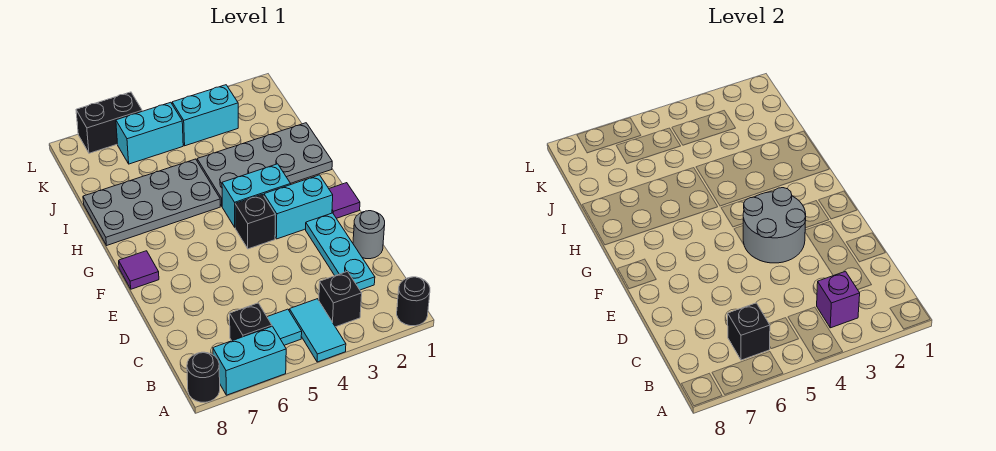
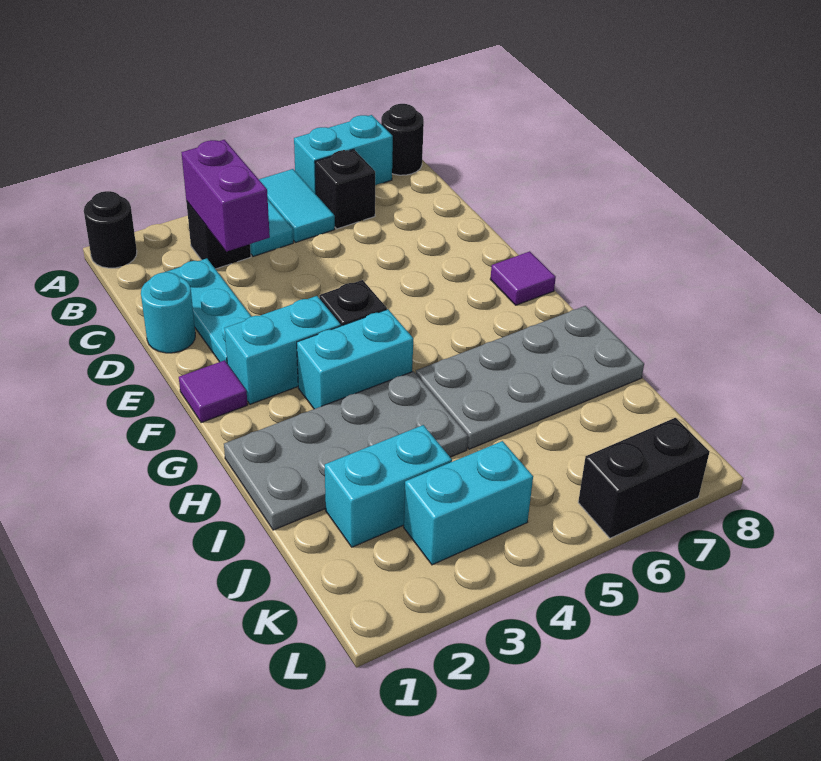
purple 1x1 brick [817,271,860,328] -> purple 1x2 brick [181,140,270,252]
cyan 1x1 tile [267,309,302,345] -> cyan 1x2 tile [259,169,335,243]
black 1x1 brick [728,303,770,360] -> none
grey 1x1 round brick [353,211,385,259] -> cyan 1x1 round brick [141,272,195,353]
grey 2x2 round brick [743,188,806,263] -> none
cyan 1x2 brick [116,102,183,164] -> cyan 1x2 brick moved to [325,425,452,547]

